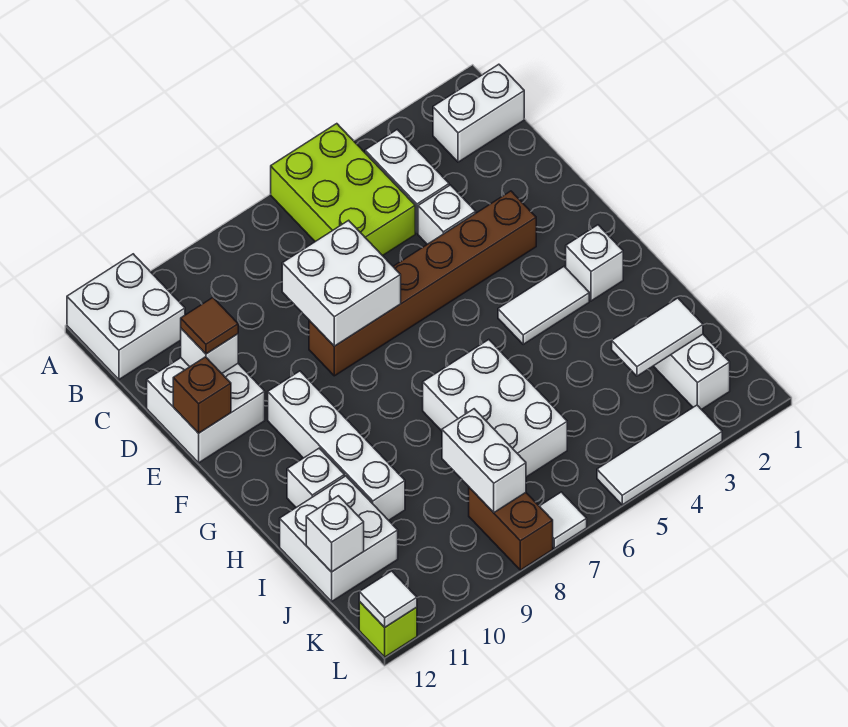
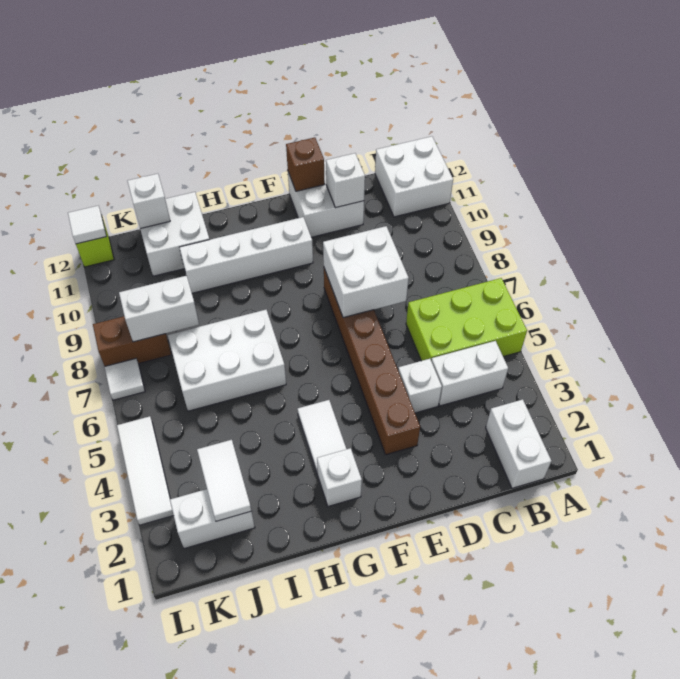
brown 1x1 tile [181,298,238,354] -> none
white 1x1 brick [287,448,345,507] -> none

